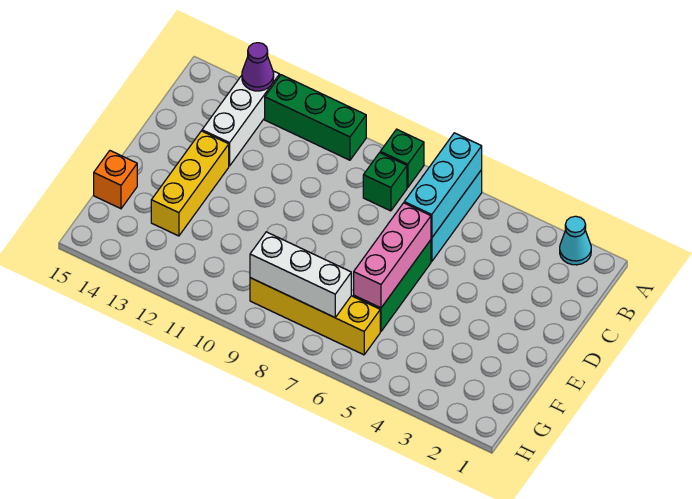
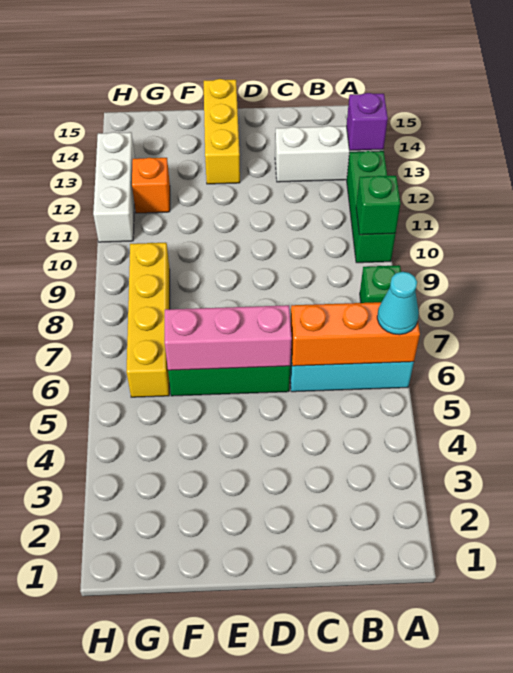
cyan 1x1 cone [560,216,591,265] -> cyan 1x1 cone moved to [377,272,419,335]
cyan 1x3 brick [404,133,482,238] -> orange 1x3 brick [291,302,420,366]
purple 1x1 cone [242,43,274,91] -> purple 1x1 brick [346,93,388,151]
green 1x1 brick [363,153,407,211] -> green 1x1 brick moved to [356,176,400,235]
yellow 1x3 brick [151,131,229,236] -> yellow 1x3 brick turned to [204,79,240,184]
orange 1x1 brick [94,151,137,209] -> orange 1x1 brick moved to [132,158,170,213]
white 1x3 brick [250,232,351,317] -> white 1x3 brick moved to [93,132,135,242]

